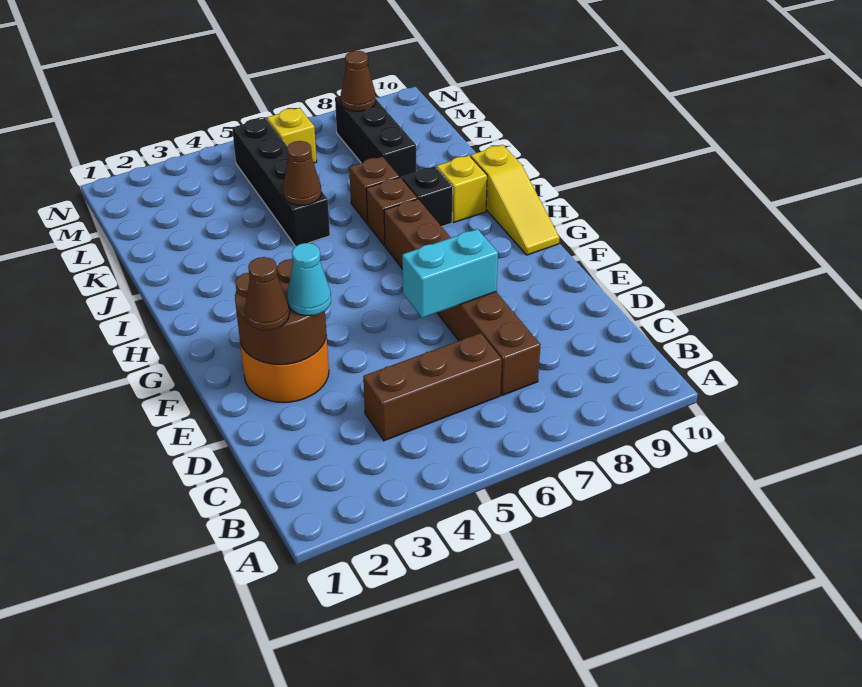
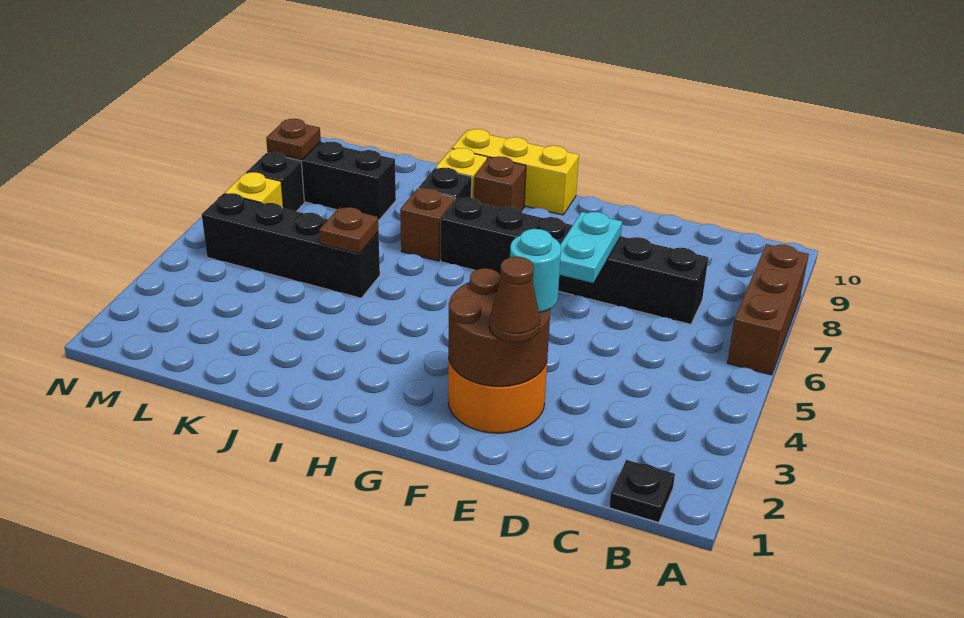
none -> black 1x1 plate [609,460,675,522]
brown 1x3 brick [363,333,502,441] -> brown 1x3 brick moved to [727,244,809,375]
brown 1x6 brick [384,199,540,395] -> black 1x6 brick [441,198,708,324]
cyan 1x1 cone [287,243,331,316] -> cyan 1x1 round brick [510,229,561,312]
cyan 1x2 brick [402,229,498,318] -> cyan 1x2 plate [559,212,622,283]
yellow 1x3 slope [471,145,560,255] -> yellow 1x3 brick [452,129,579,215]
brown 1x1 cone [283,141,321,205] -> brown 1x1 plate [319,207,378,254]
brown 1x1 brick [349,157,399,224] -> brown 1x1 brick moved to [474,156,526,211]
none -> black 1x1 brick [247,152,304,211]
brown 1x1 cone [341,51,376,111] -> brown 1x1 plate [266,119,321,160]

